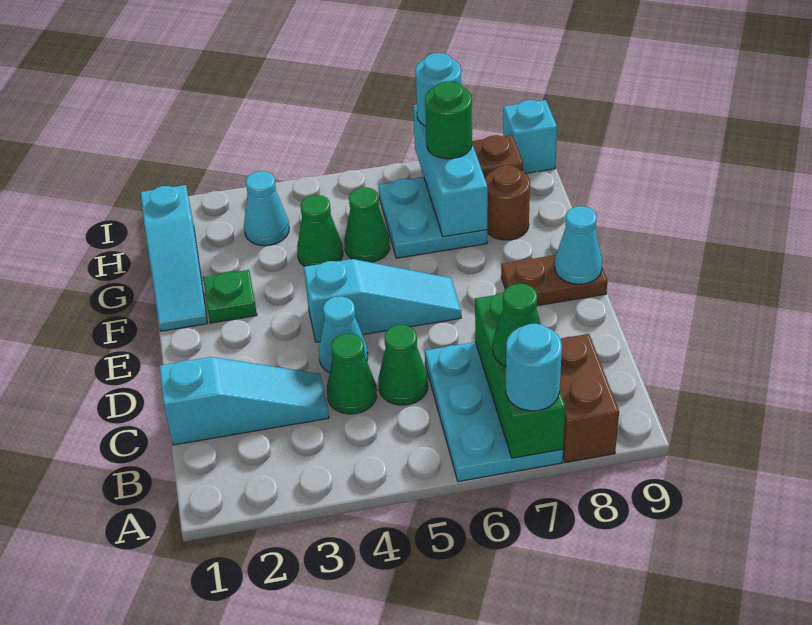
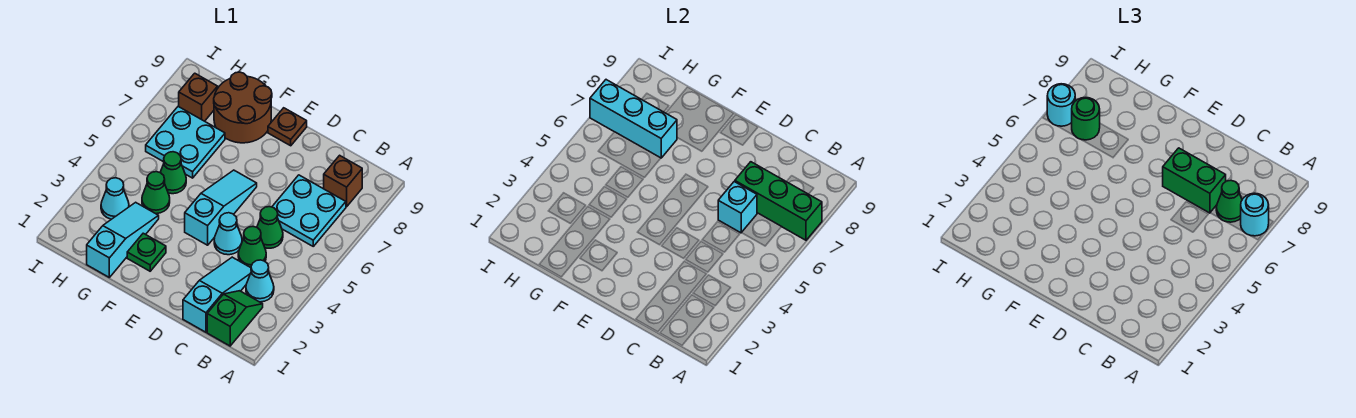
cyan 2x3 plate [425,342,563,482] -> cyan 2x2 plate [272,175,346,246]
brown 1x2 brick [560,334,619,463] -> brown 1x1 brick [324,155,362,207]
none -> green 1x2 slope [207,291,263,346]
none -> green 1x2 brick [1163,148,1226,213]
brown 1x2 plate [501,255,607,306] -> brown 1x1 plate [268,108,307,146]
cyan 1x1 cone [555,206,602,284] -> cyan 1x1 cone moved to [246,260,274,302]
cyan 1x3 slope [141,185,207,331] -> cyan 1x3 slope turned to [87,202,159,277]
brown 1x1 round brick [485,165,530,240] -> brown 2x2 round brick [214,72,272,143]
cyan 1x1 brick [503,100,557,174] -> cyan 1x1 brick moved to [718,182,757,233]

